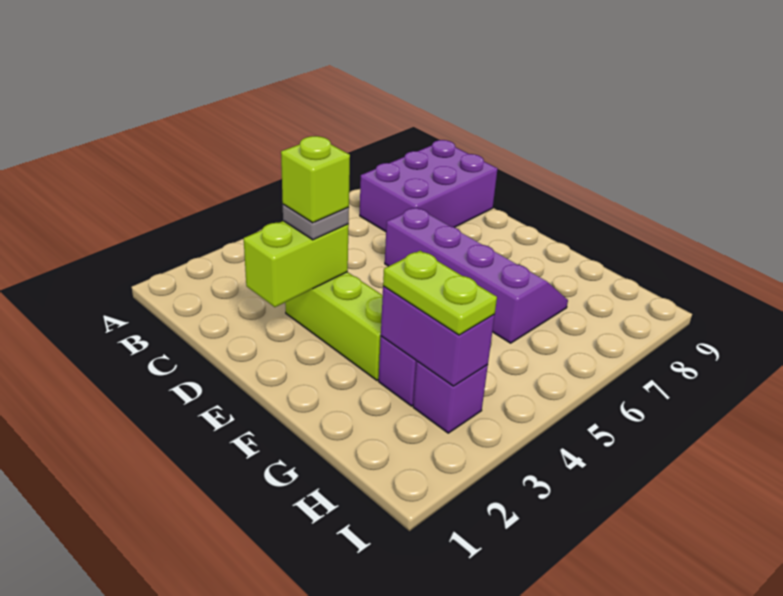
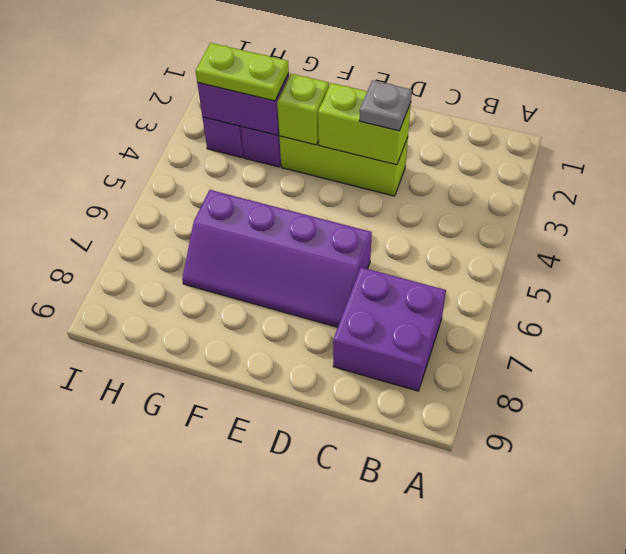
purple 2x3 brick [360,140,497,231] -> purple 2x2 brick [333,267,446,391]
lime 1x2 brick [244,221,349,307] -> lime 1x2 brick turned to [318,83,411,165]
lime 1x1 brick [281,136,350,223] -> lime 1x1 brick moved to [277,74,329,145]

